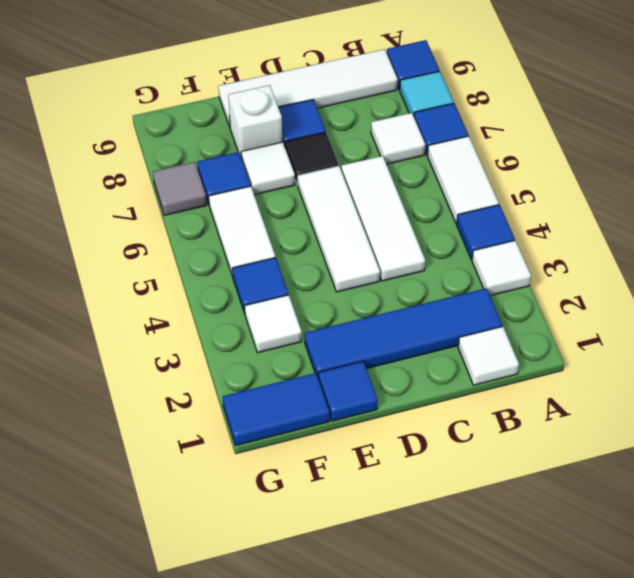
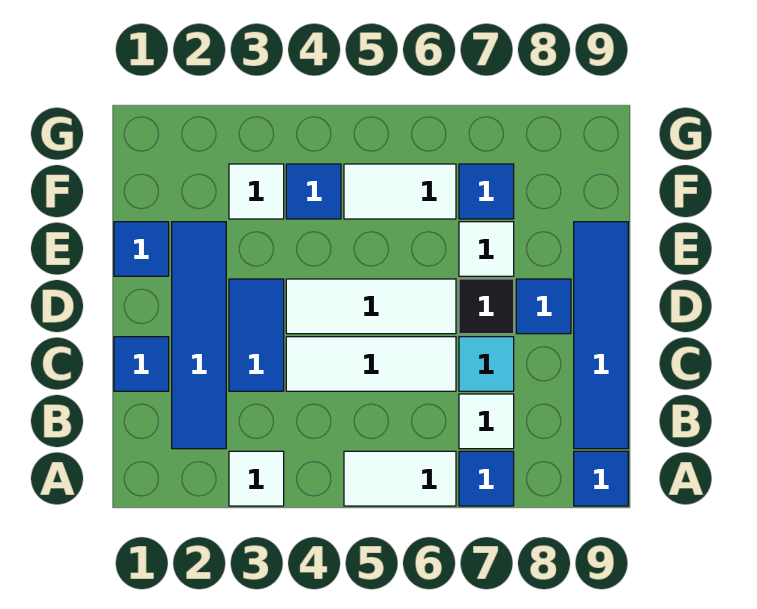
blue 1x1 tile [457,205,515,260] -> blue 1x1 tile moved to [114,337,169,391]
cyan 1x1 tile [400,71,454,116] -> cyan 1x1 tile moved to [459,337,514,391]
white 1x1 tile [458,327,519,385] -> none
white 1x4 tile [218,49,398,127] -> blue 1x4 tile [574,222,628,449]
white 1x1 brick [228,85,282,158] -> none
blue 1x2 tile [222,373,330,445] -> blue 1x2 tile moved to [229,279,284,391]
grey 1x1 tile [153,162,207,215] -> none

